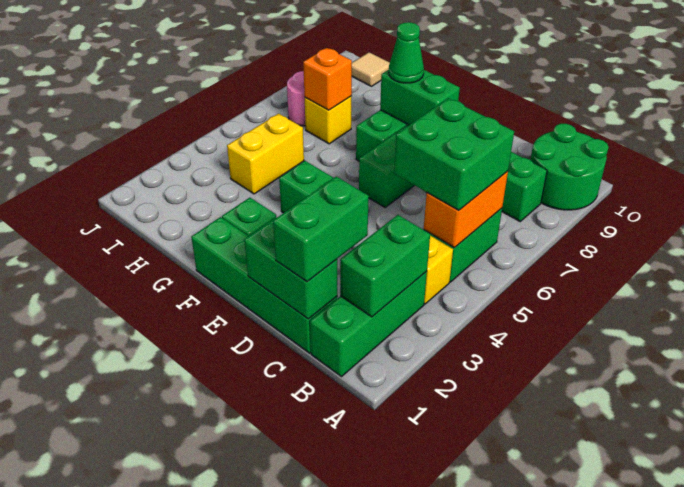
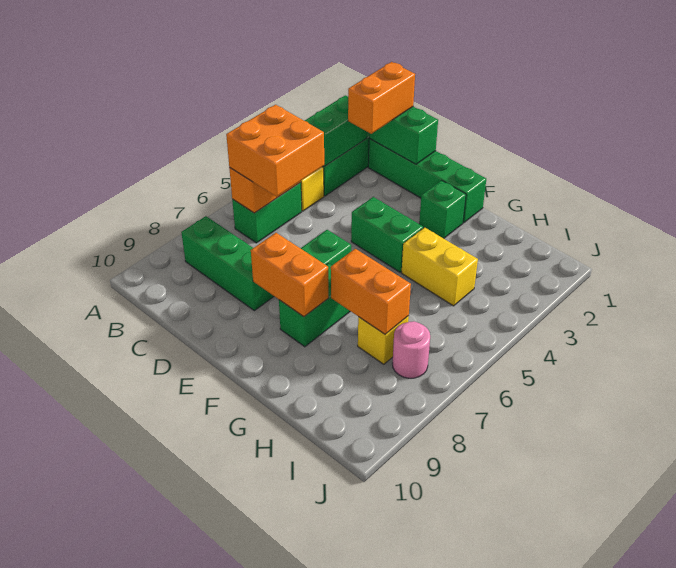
green 2x2 round brick [531,124,608,210] -> none
green 2x2 brick [394,98,514,210] -> orange 2x2 brick [226,105,324,197]
green 1x2 brick [273,176,369,282] -> orange 1x2 brick [348,62,415,134]
green 1x2 brick [380,70,460,125] -> orange 1x2 brick [251,233,329,317]
green 1x1 cone [389,22,424,83] -> none
yellow 1x2 brick [227,114,304,194] -> yellow 1x2 brick turned to [402,227,478,306]
orange 1x1 brick [303,48,352,110] -> orange 1x2 brick [331,249,411,334]
tan 1x1 tile [352,52,390,86] -> none

